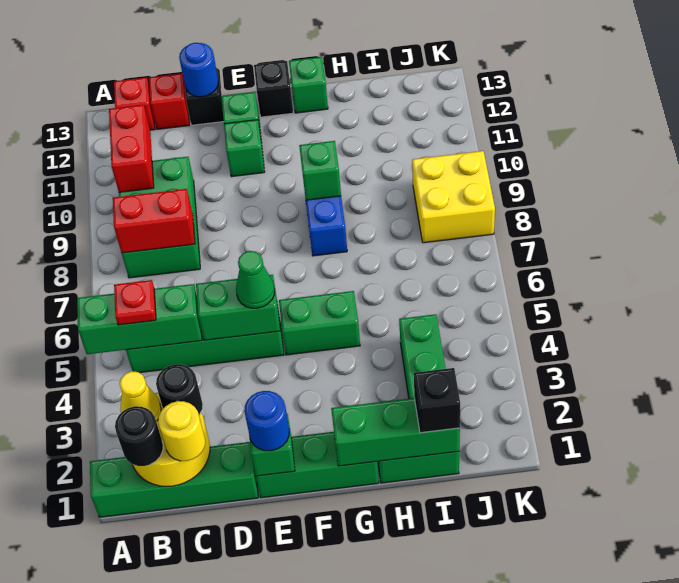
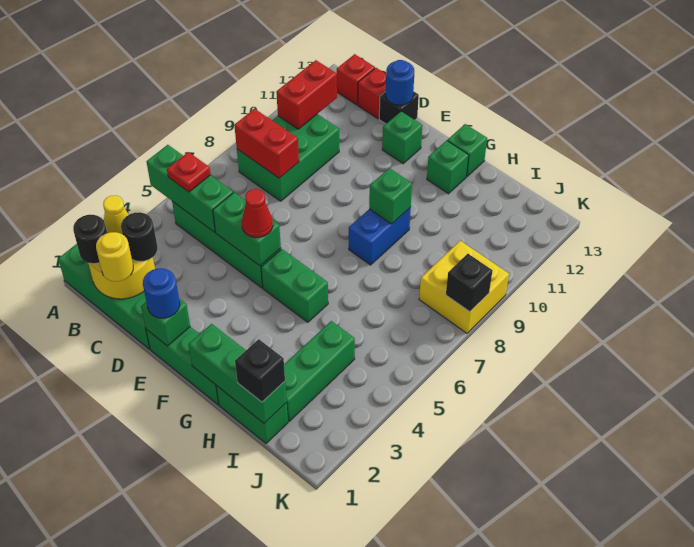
green 1x1 cone [236,251,275,308] -> red 1x1 cone [242,189,273,238]
green 1x1 brick [224,120,265,177] -> green 1x1 brick moved to [427,141,469,194]
black 1x1 brick [254,61,293,117] -> black 1x1 brick moved to [446,254,492,312]

